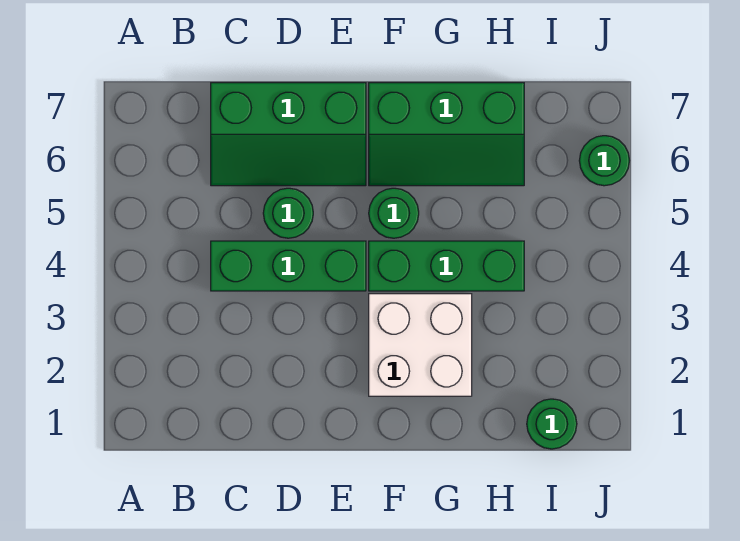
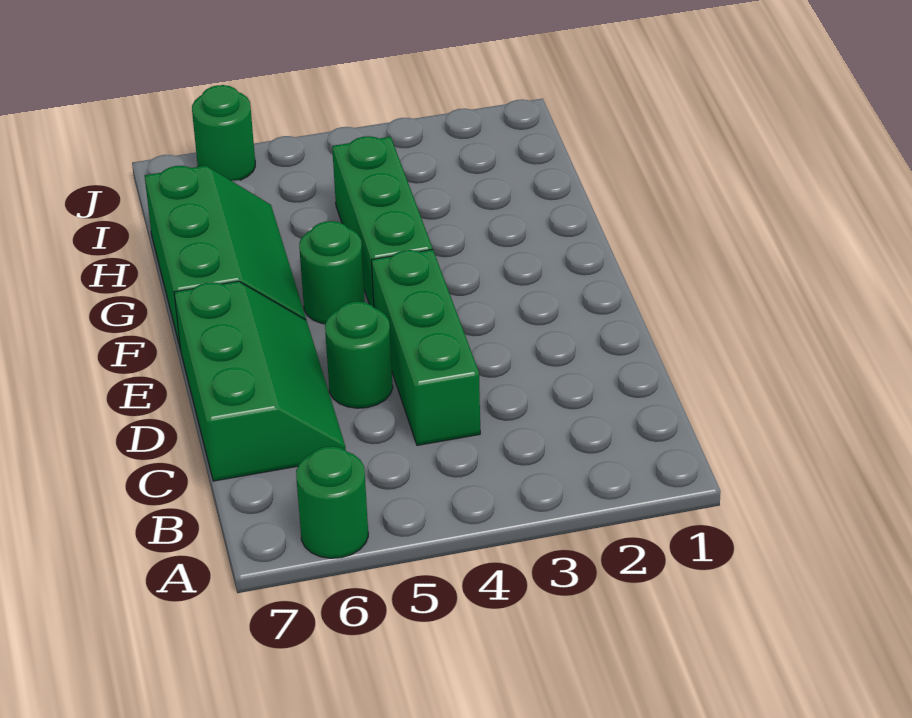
white 2x2 brick [369,294,472,396] -> none
green 1x1 round brick [527,399,577,449] -> green 1x1 round brick moved to [296,446,368,558]

